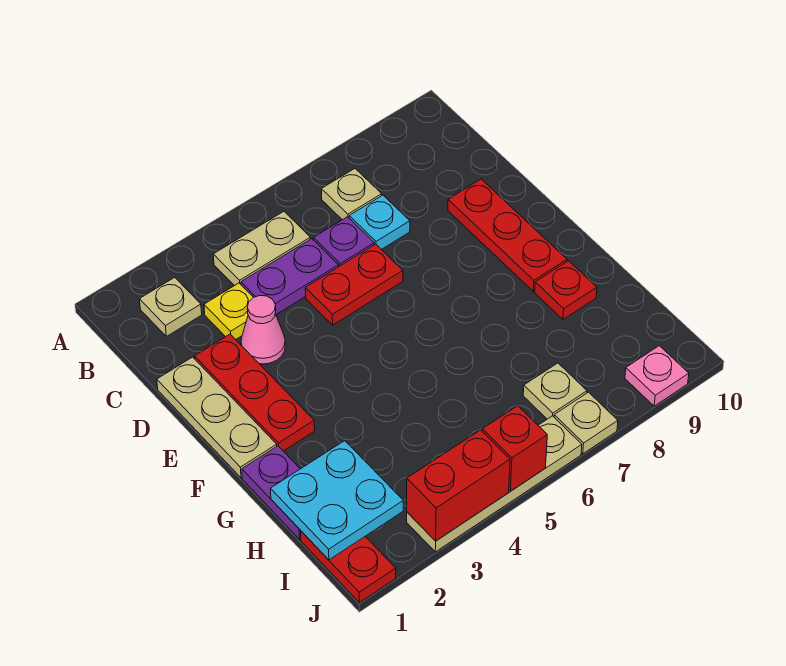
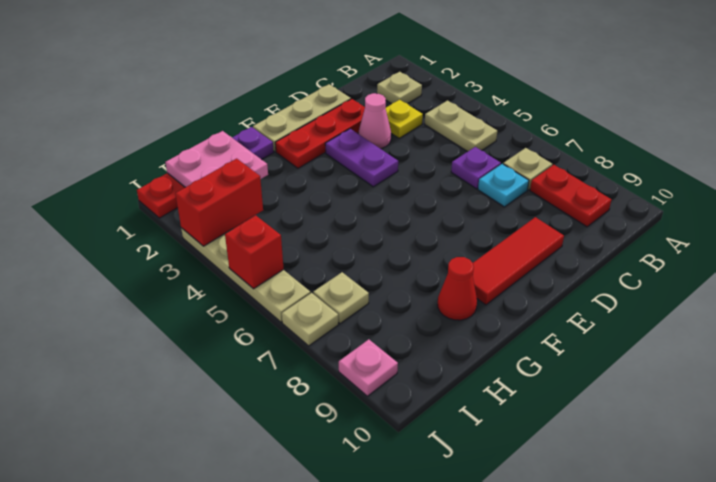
purple 1x2 plate [241,239,339,314] -> purple 1x2 plate moved to [325,129,398,187]
red 1x2 plate [305,244,403,325] -> red 1x2 plate moved to [530,165,612,227]
red 1x3 plate [448,179,567,291] -> red 1x3 tile [473,217,564,305]
red 1x1 plate [535,261,597,319] -> red 1x1 cone [438,257,477,320]
cyan 2x2 plate [270,441,403,560] -> pink 2x2 plate [165,131,268,187]
red 1x2 brick [407,430,510,541] -> red 1x2 brick turned to [175,159,263,246]

